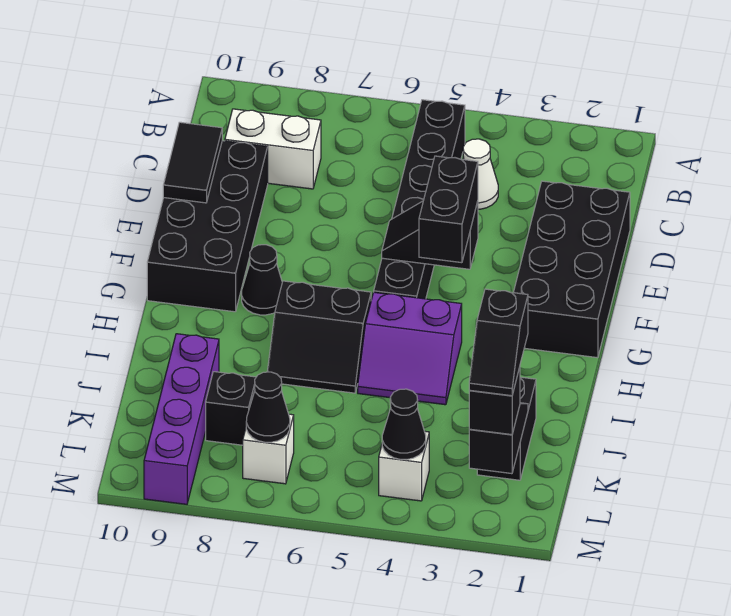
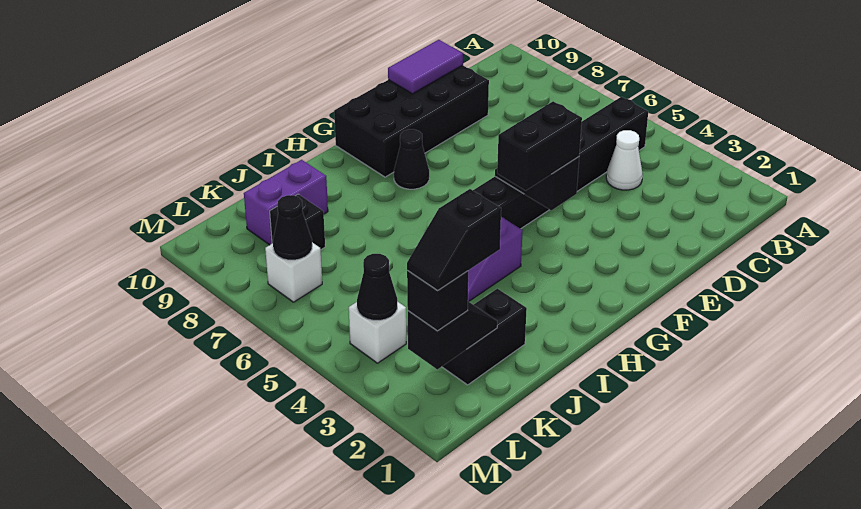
white 1x2 brick [225,109,321,189] -> none
black 2x4 brick [513,181,630,358] -> none
black 1x2 tile [163,122,222,203] -> purple 1x2 tile [388,40,463,94]
black 2x2 slope [267,281,371,393] -> none
purple 1x4 brick [144,334,219,504] -> purple 1x2 brick [244,160,328,245]

